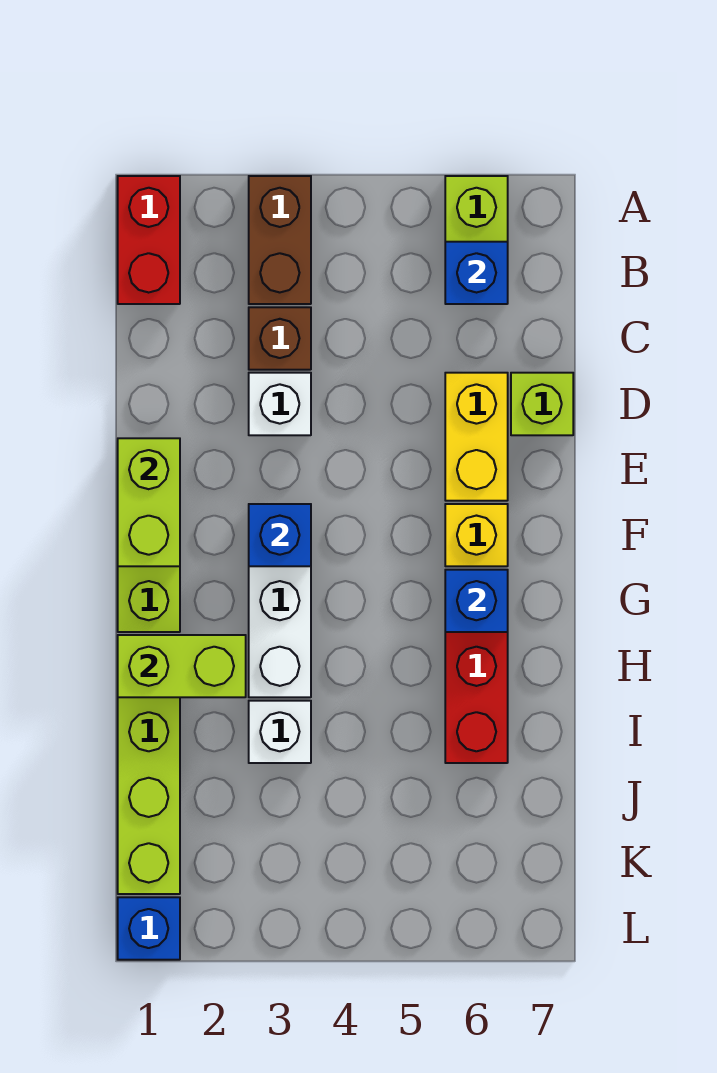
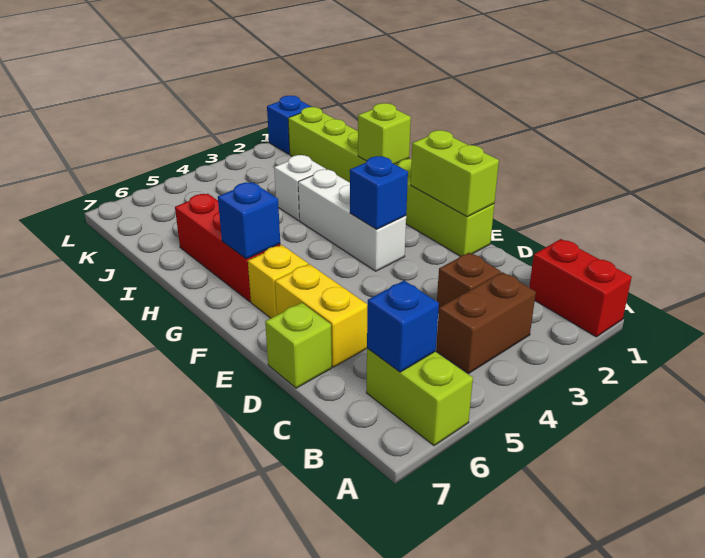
brown 1x2 brick [249,176,311,304] -> brown 1x2 brick turned to [436,272,536,374]
white 1x1 brick [249,373,311,435] -> none
lime 1x2 brick [118,635,246,697] -> lime 1x1 brick [358,103,411,164]

